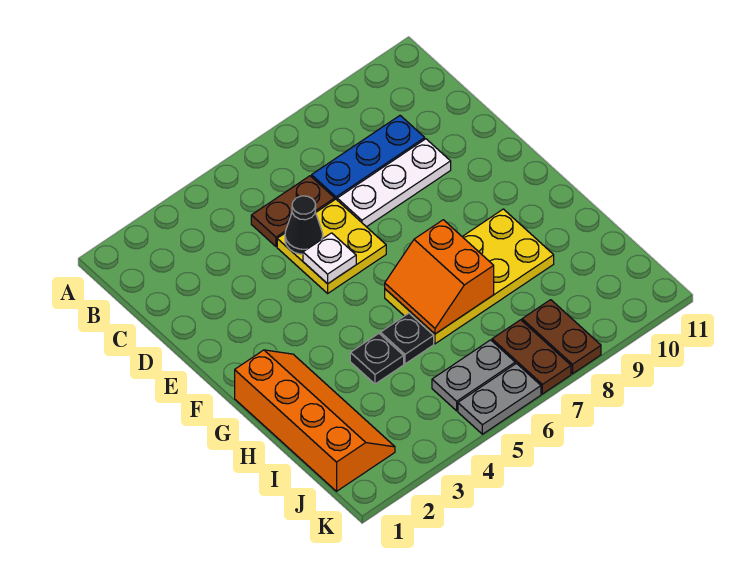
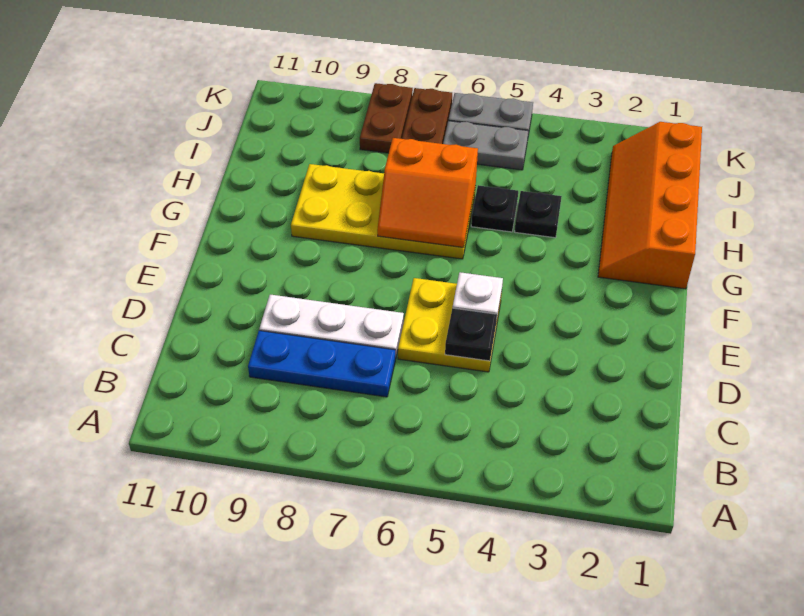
brown 1x2 plate [251,176,335,247] -> none
black 1x1 cone [285,196,323,254] -> black 1x1 plate [445,308,497,361]
orange 2x2 slope [385,220,494,334] -> orange 2x2 slope turned to [377,138,478,247]

